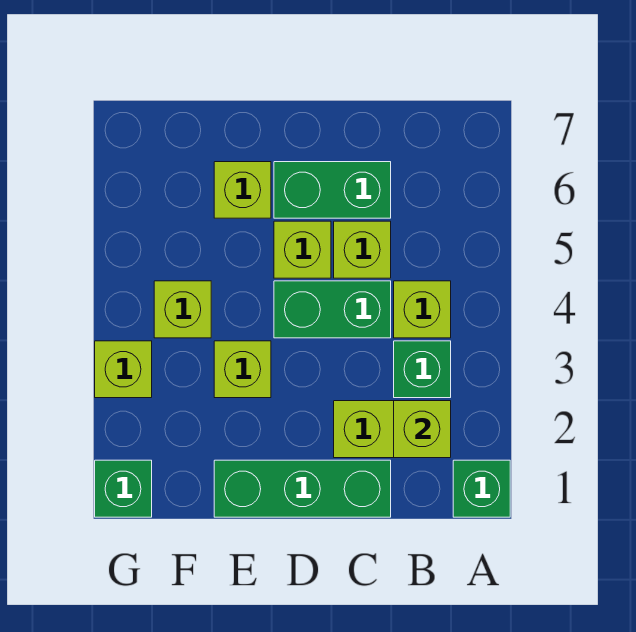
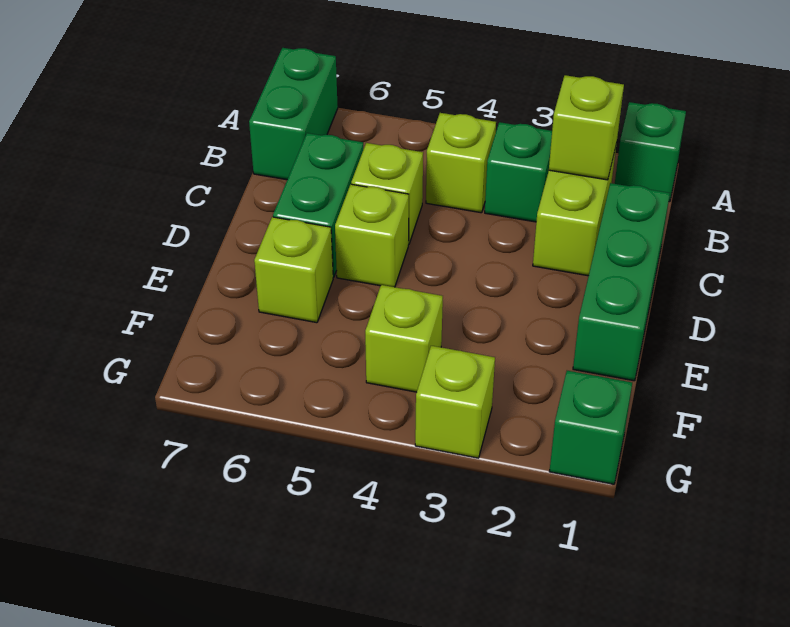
green 1x2 brick [274,281,391,338] -> green 1x2 brick moved to [249,48,338,180]
lime 1x1 brick [214,341,271,398] -> none

